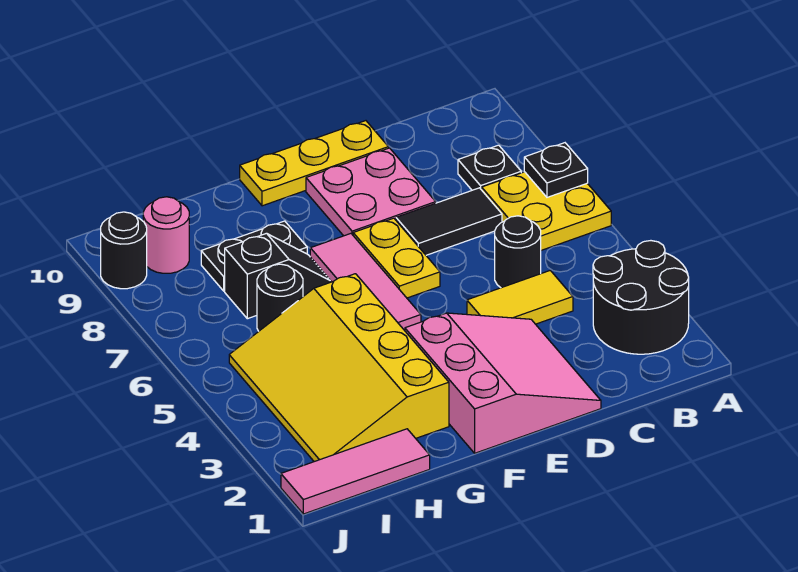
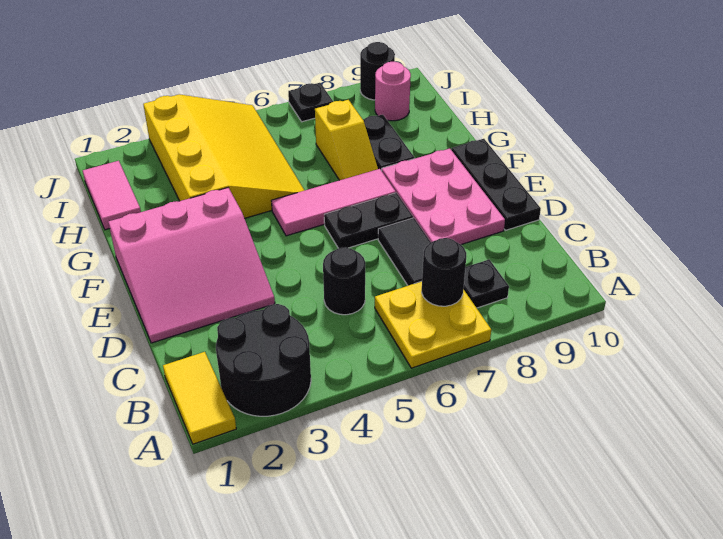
black 1x1 plate [524,143,588,197] -> black 1x1 plate moved to [288,83,333,122]
yellow 1x2 tile [467,270,573,324] -> yellow 1x2 tile moved to [163,352,236,444]
pink 2x2 plate [306,148,436,236] -> pink 2x3 plate [382,149,505,245]
yellow 1x3 plate [240,121,388,206] -> black 1x3 plate [452,139,541,230]
yellow 1x2 plate [353,218,440,298] -> black 1x2 plate [324,193,413,248]
yellow 3x4 slope [229,274,449,462] -> yellow 3x4 slope turned to [143,94,305,218]
black 1x2 slope [225,233,331,319] -> yellow 1x2 slope [315,100,378,180]
pink 1x3 tile [281,429,430,514] -> pink 1x2 tile [83,161,141,230]
black 1x1 round brick [257,264,303,331] -> black 1x1 round brick moved to [422,238,466,306]

